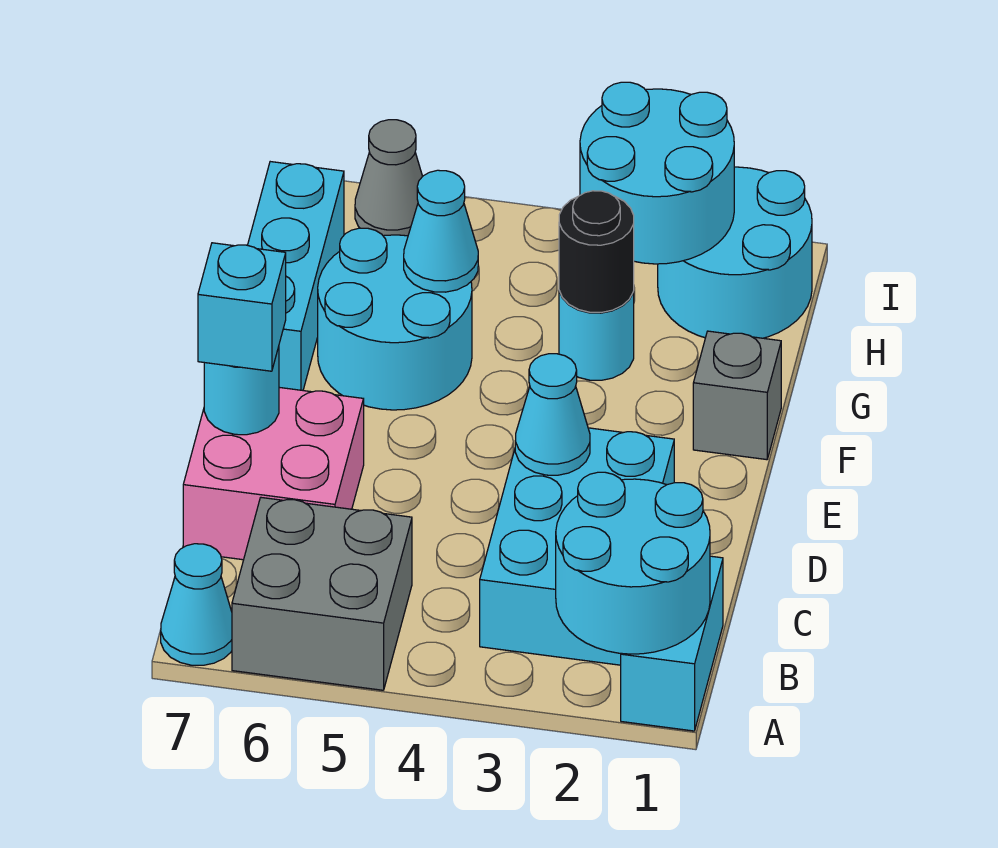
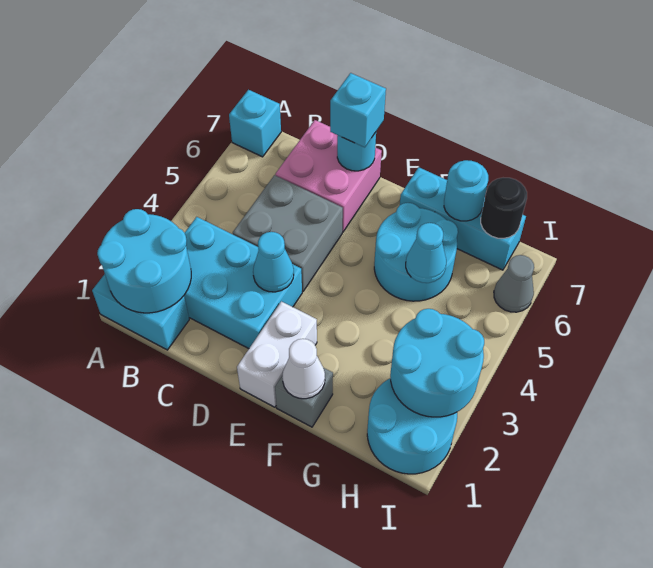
grey 2x2 brick [232,498,412,690] -> grey 2x2 brick moved to [233,175,343,291]
cyan 1x1 cone [161,544,232,665] -> cyan 1x1 brick [229,90,281,157]
none -> white 1x2 brick [237,301,317,407]
none -> white 1x1 cone [282,339,325,399]
cyan 1x1 round brick [559,291,634,380] -> cyan 1x1 round brick moved to [444,160,488,221]
black 1x1 round brick [559,191,634,312] -> black 1x1 round brick moved to [481,178,527,238]

